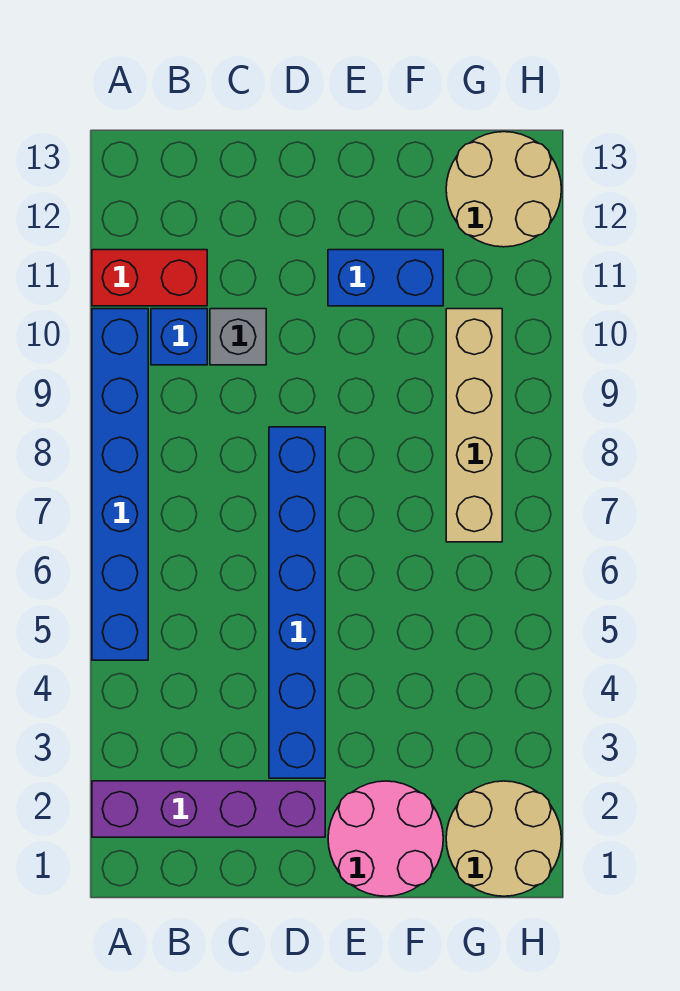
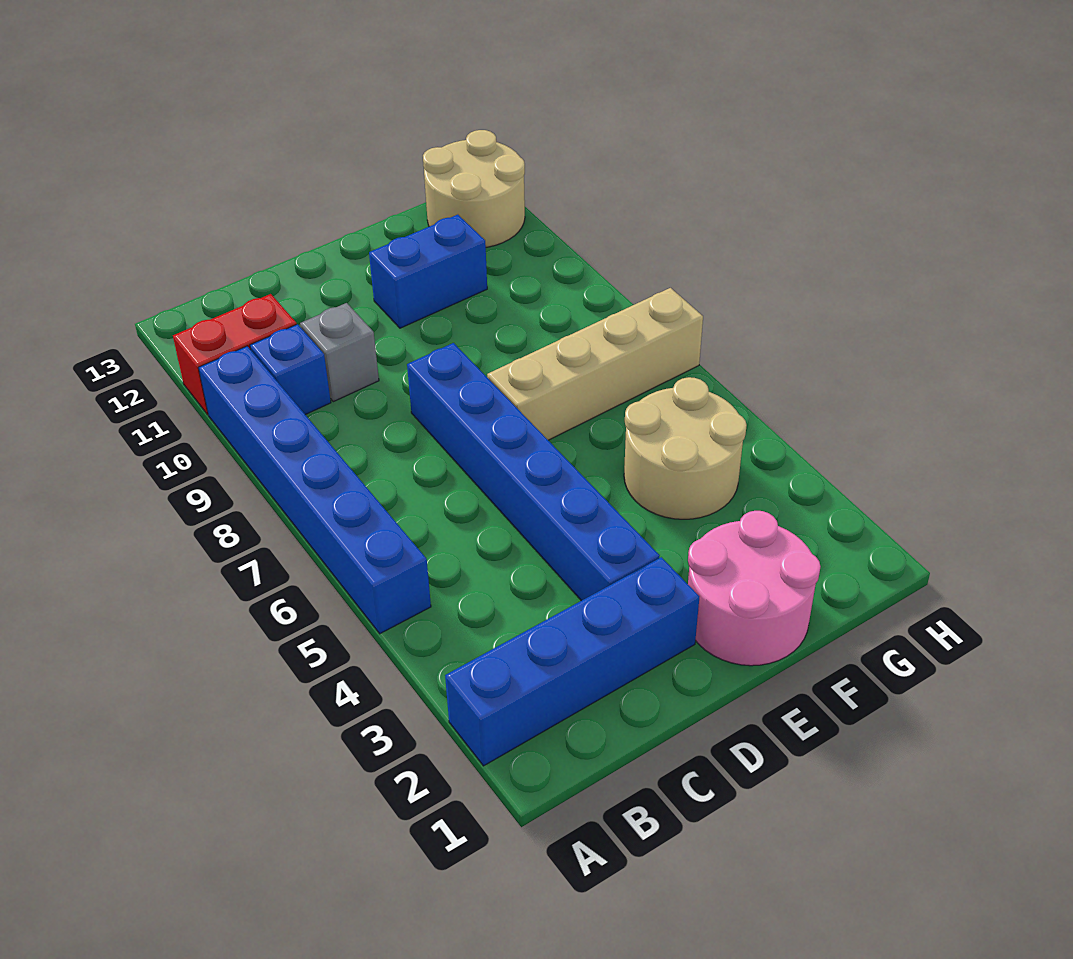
purple 1x4 brick [92,781,325,837] -> blue 1x4 brick [445,557,699,766]
tan 2x2 round brick [446,781,561,896] -> tan 2x2 round brick moved to [624,377,747,519]
tan 1x4 brick [446,309,502,542] -> tan 1x4 brick turned to [487,288,703,440]

